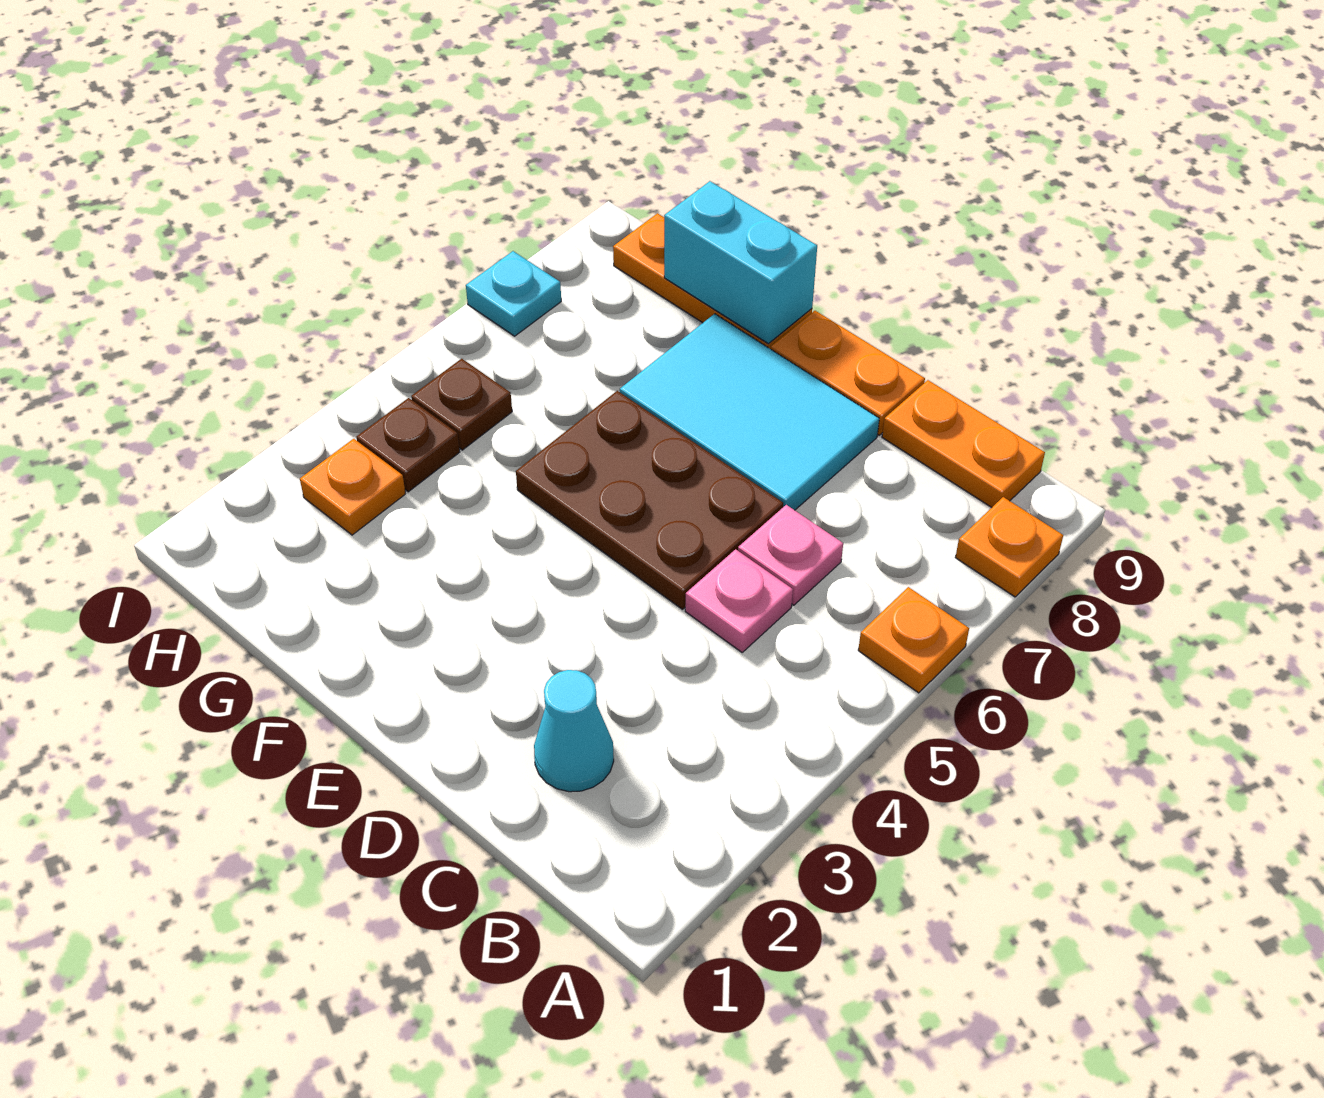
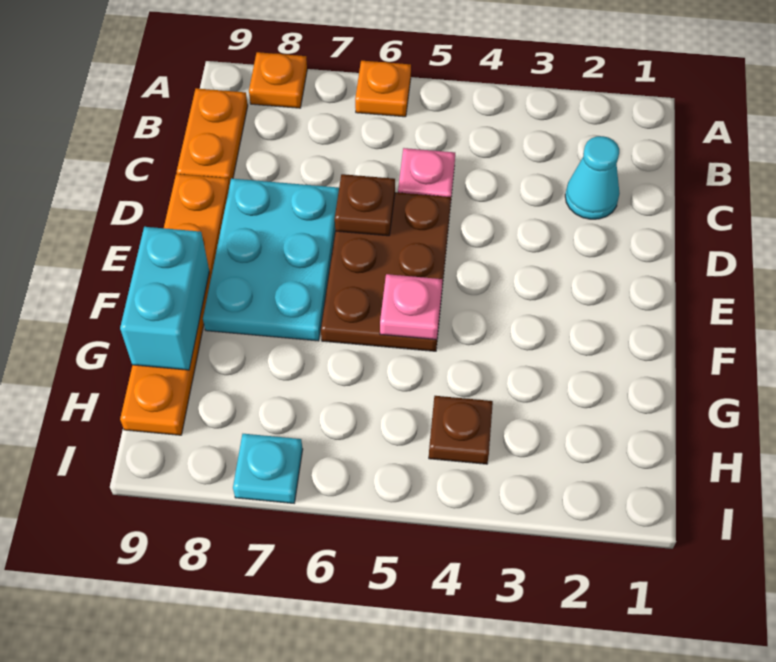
pink 1x1 plate [738,505,843,605] -> pink 1x1 plate moved to [380,274,442,340]
cyan 2x3 tile [620,314,879,510] -> cyan 2x3 plate [203,178,339,341]
orange 1x1 plate [300,439,406,535] -> none
brown 1x1 plate [411,359,512,450] -> brown 1x1 plate moved to [335,174,395,236]

